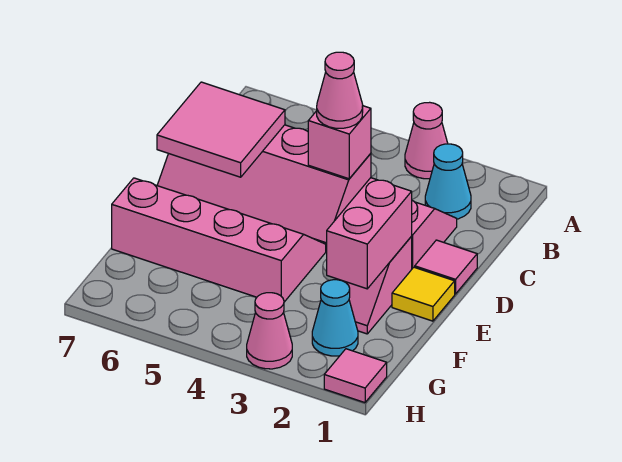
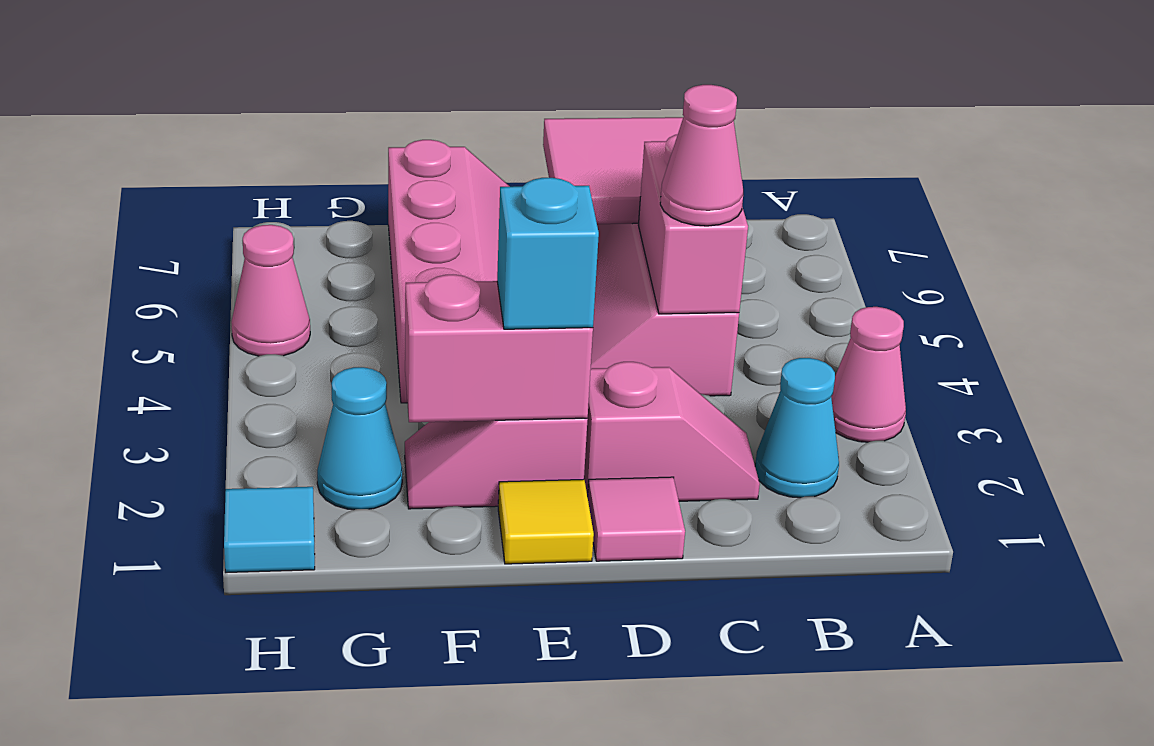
pink 1x1 brick [308,106,371,179] -> pink 1x2 brick [638,134,748,314]
none -> cyan 1x1 brick [497,178,599,329]
pink 1x1 tile [324,349,387,402] -> cyan 1x1 tile [224,487,315,572]
pink 1x1 cone [247,293,292,369] -> pink 1x1 cone moved to [231,225,310,356]

